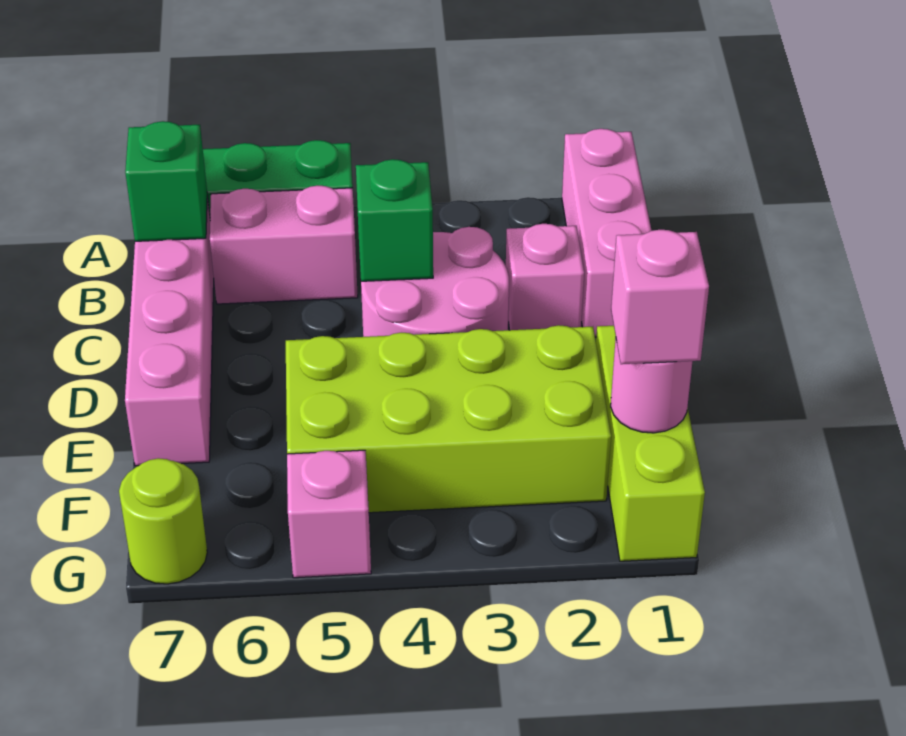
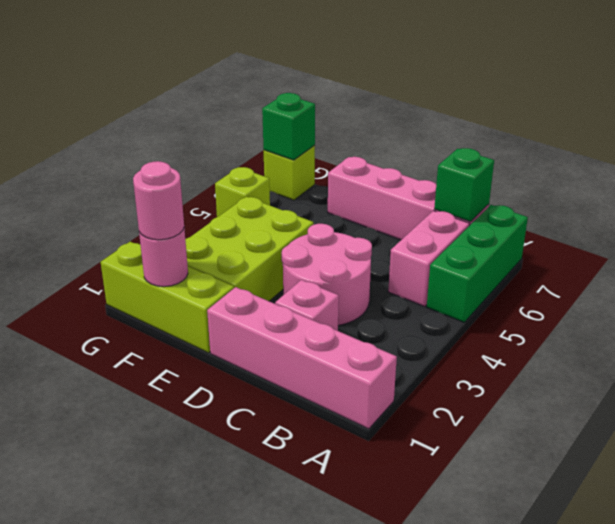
pink 1x3 brick [562,129,652,337] -> pink 1x4 brick [207,287,397,429]
green 1x1 brick [356,159,433,281] -> green 1x1 brick moved to [262,93,315,160]
lime 2x4 brick [286,325,611,513] -> lime 2x3 brick [185,197,313,301]
pink 1x1 brick [611,230,709,364] -> pink 1x1 round brick [133,161,184,240]
pink 1x1 brick [287,450,371,578] -> lime 1x1 brick [215,167,270,217]
lime 1x1 round brick [119,458,207,584] -> lime 1x1 brick [264,145,315,200]

